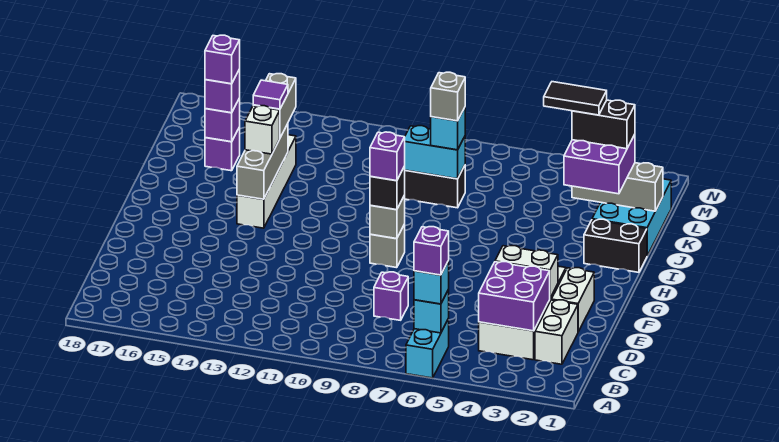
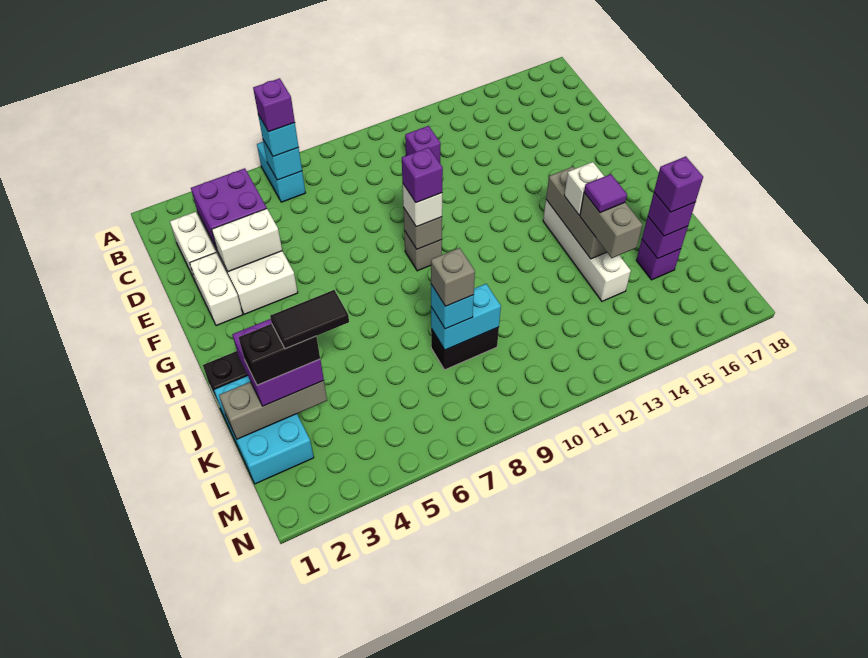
purple 1x1 brick [374,272,408,320] -> purple 1x1 brick moved to [405,126,441,163]
black 1x1 brick [370,166,405,210] -> white 1x1 brick [403,184,442,227]

